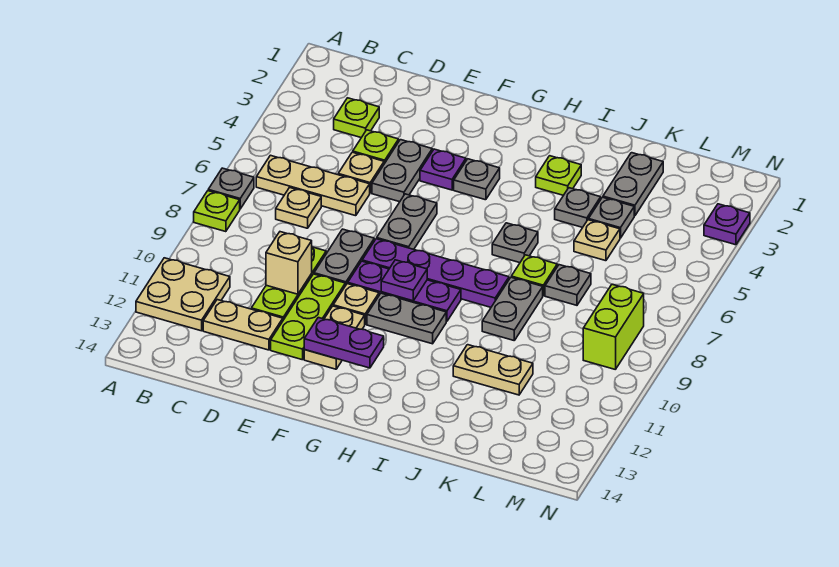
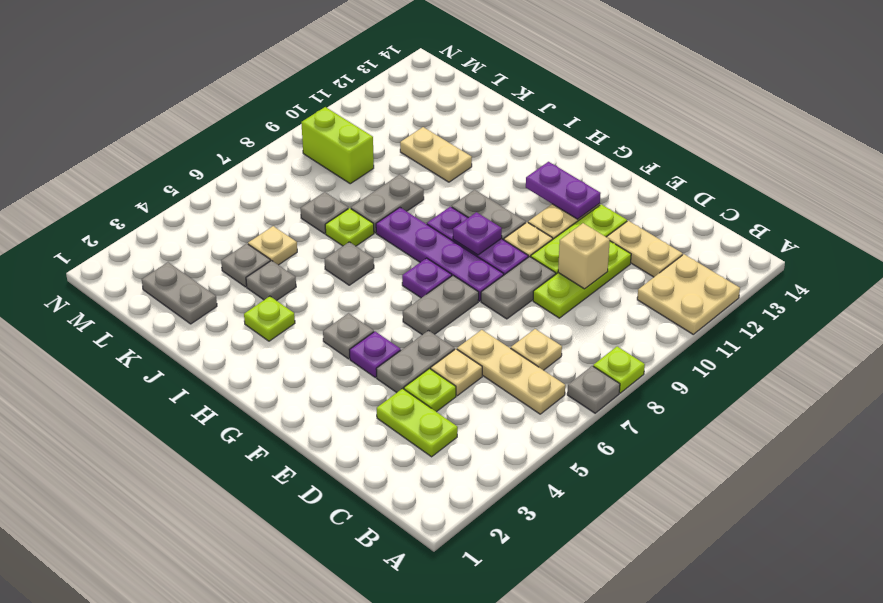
lime 1x1 plate [334,98,379,138] -> lime 1x2 plate [377,388,458,457]
grey 1x2 plate [603,153,663,216] -> grey 1x2 plate turned to [142,262,217,324]
lime 1x2 brick [583,284,644,370] -> lime 1x2 brick turned to [301,107,374,184]
purple 1x1 plate [704,204,750,245] -> purple 1x1 plate moved to [402,258,452,298]

